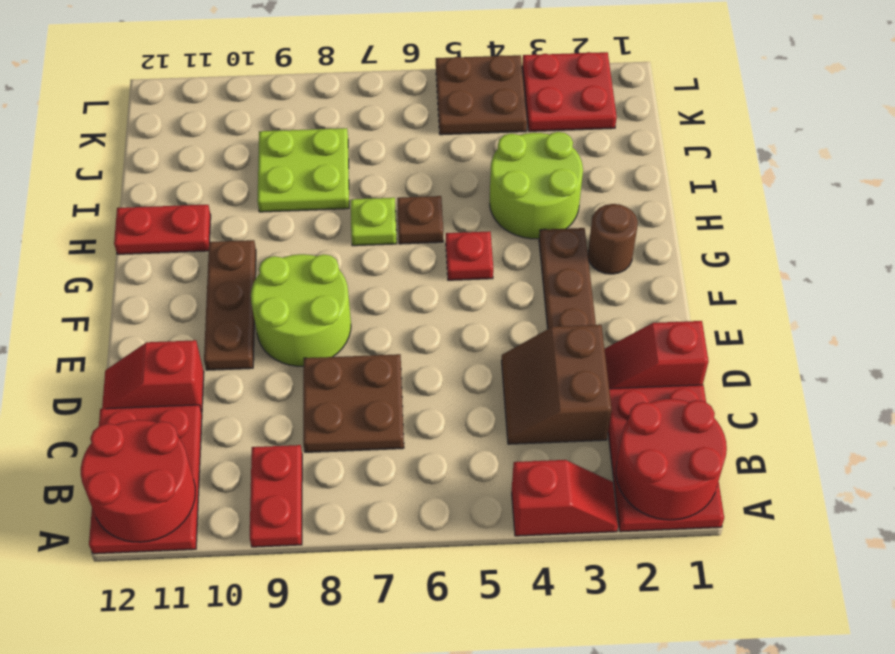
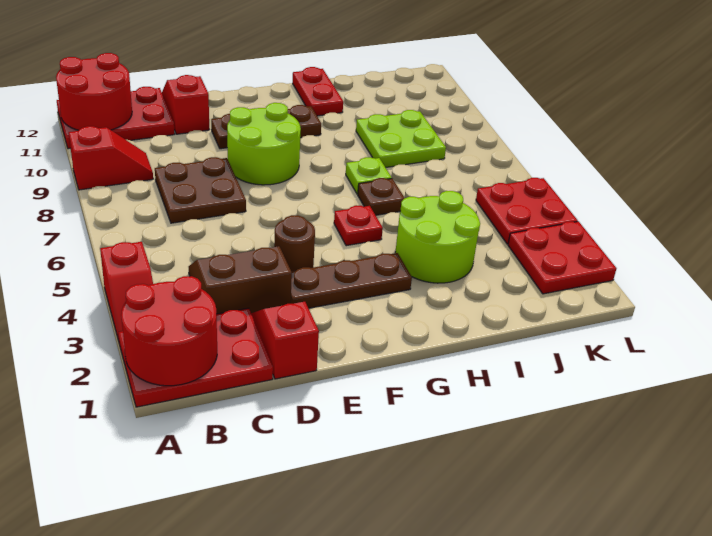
red 1x2 plate [250,445,302,547] -> red 1x2 slope [69,126,153,190]
brown 1x1 round brick [588,204,638,274] -> brown 1x1 round brick moved to [274,215,315,271]
brown 2x2 plate [436,55,527,135] -> red 2x2 plate [476,178,578,244]

